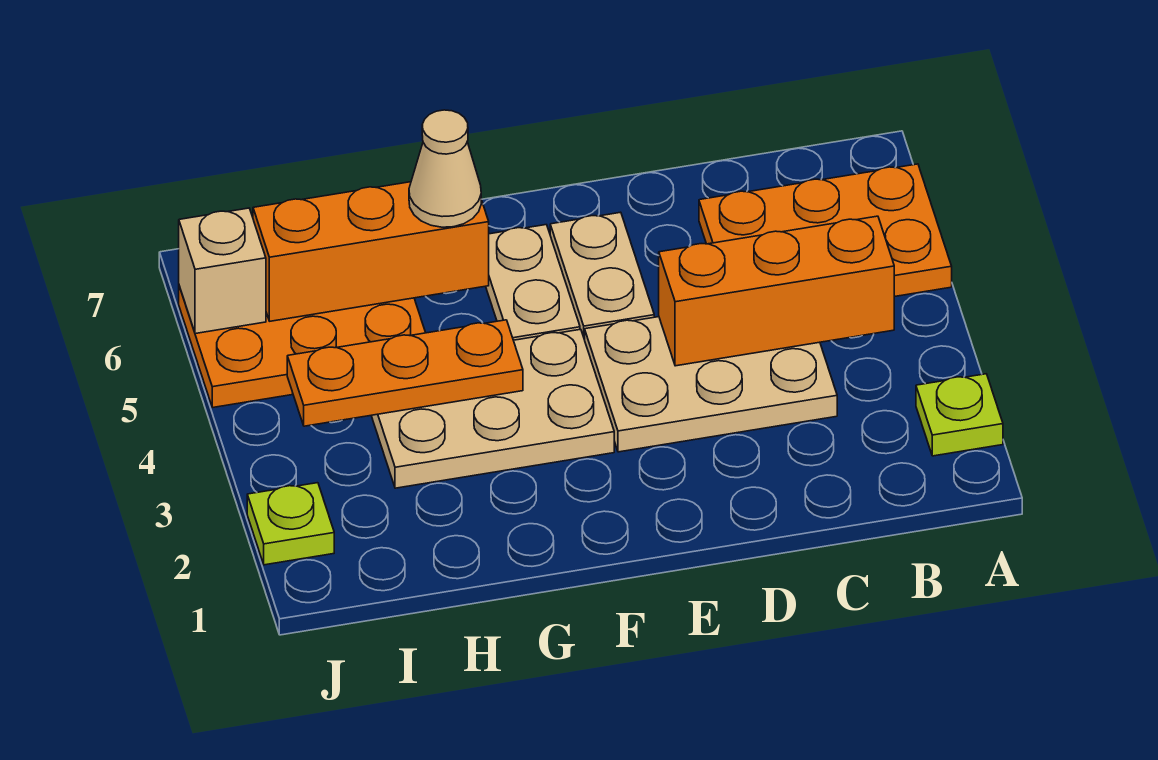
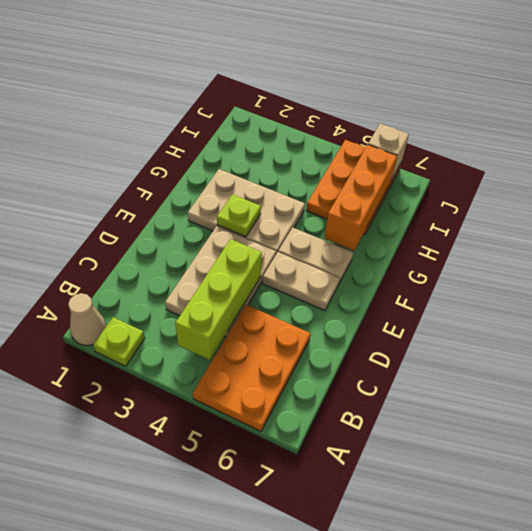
orange 1x3 brick [659,216,894,366] -> lime 1x3 brick [175,239,262,360]
tan 2x3 plate [371,329,614,488] -> tan 2x3 plate turned to [188,169,305,254]
orange 1x3 plate [287,320,523,426] -> none
tan 1x1 cone [409,110,481,227] -> tan 1x1 cone moved to [68,293,106,345]
lime 1x1 plate [247,483,334,565] -> lime 1x1 plate moved to [217,194,261,237]

